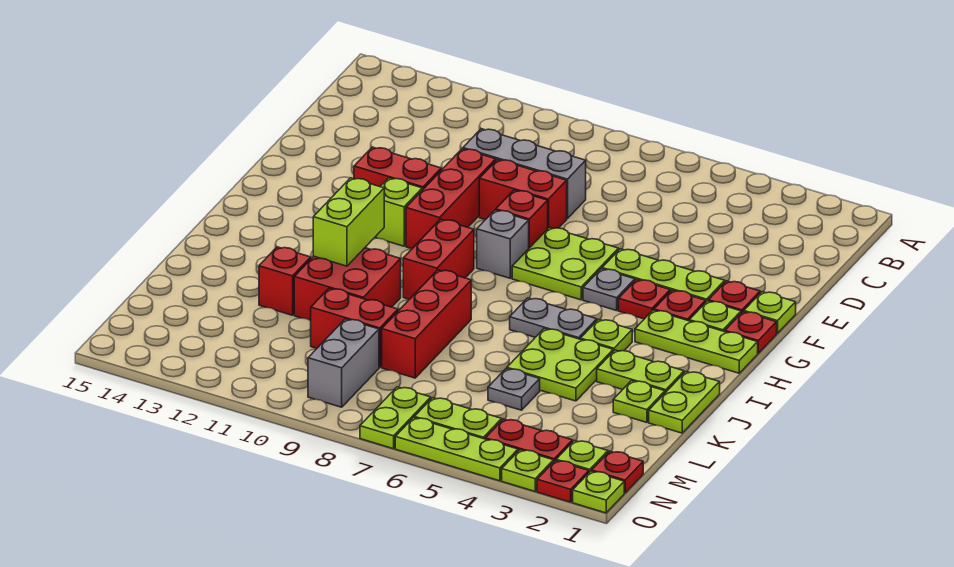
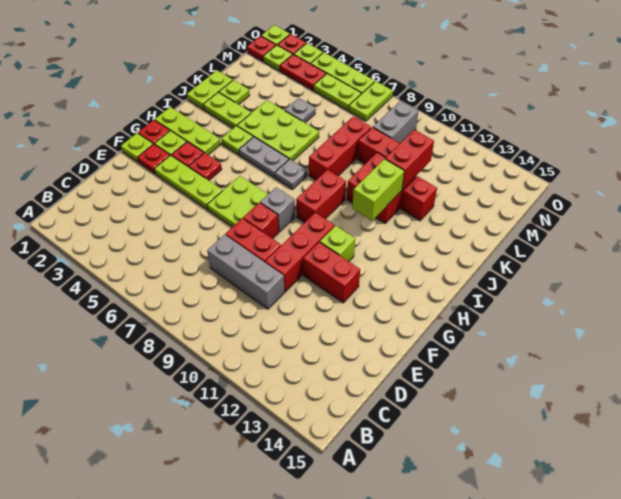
grey 1x1 plate [583,269,635,311] -> grey 1x1 plate moved to [275,159,307,189]
lime 2x2 plate [507,329,613,401] -> lime 2x3 plate [237,100,319,161]
none -> red 1x2 brick [385,130,434,189]

